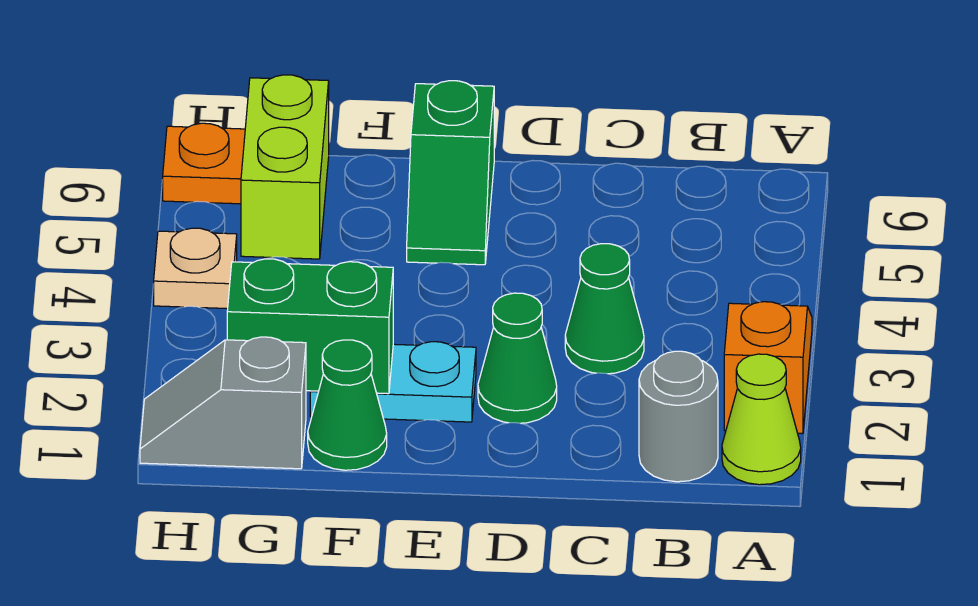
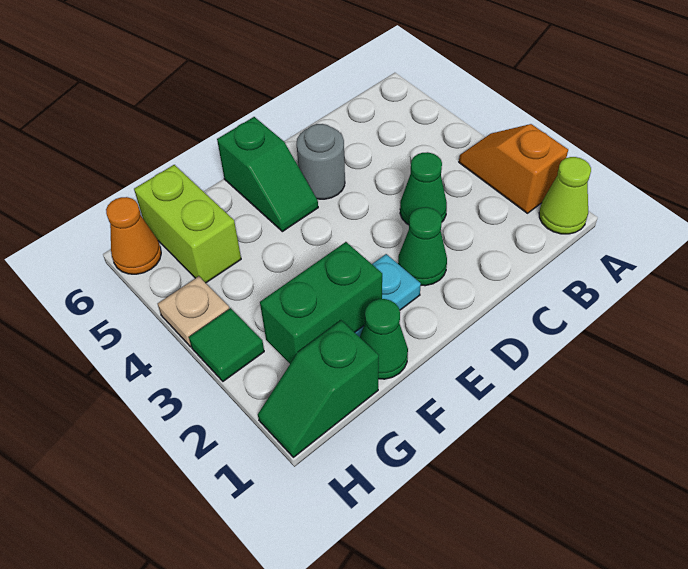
grey 1x1 round brick [639,351,718,482] -> grey 1x1 round brick moved to [297,124,345,199]
grey 1x2 slope [140,337,306,469] -> green 1x2 slope [258,320,379,457]
none -> green 1x1 tile [189,308,264,381]
orange 1x1 plate [163,123,245,204] -> orange 1x1 cone [106,197,161,274]

